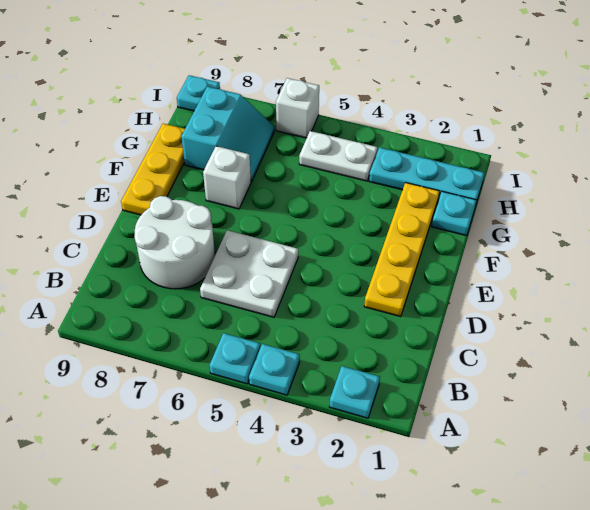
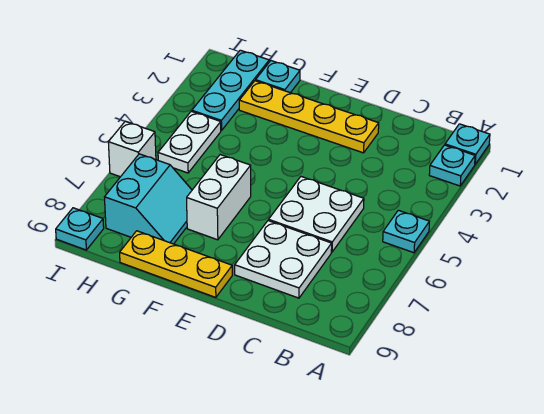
cyan 1x1 plate [249,344,300,395] -> cyan 1x1 plate moved to [445,124,490,164]
white 2x2 round brick [135,196,215,289] -> white 2x2 plate [235,221,332,298]
white 1x1 brick [203,146,251,209] -> white 1x2 brick [187,155,251,240]
cyan 2x2 slope [181,86,274,182] -> cyan 2x2 slope turned to [104,154,192,244]

